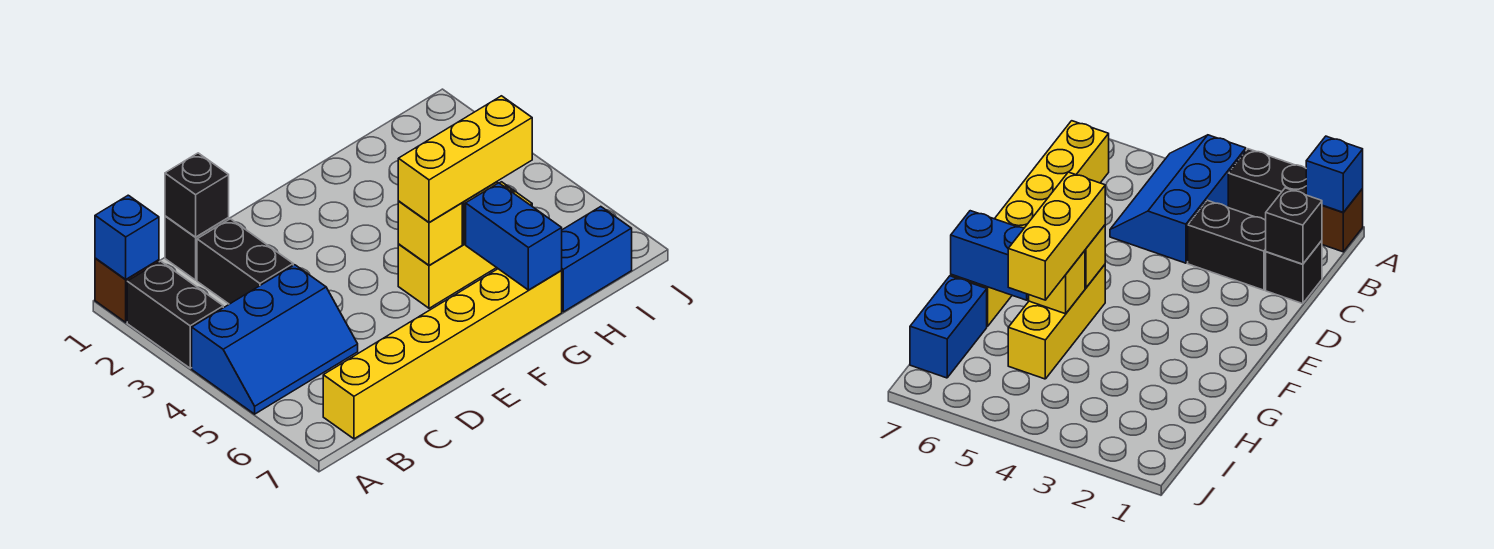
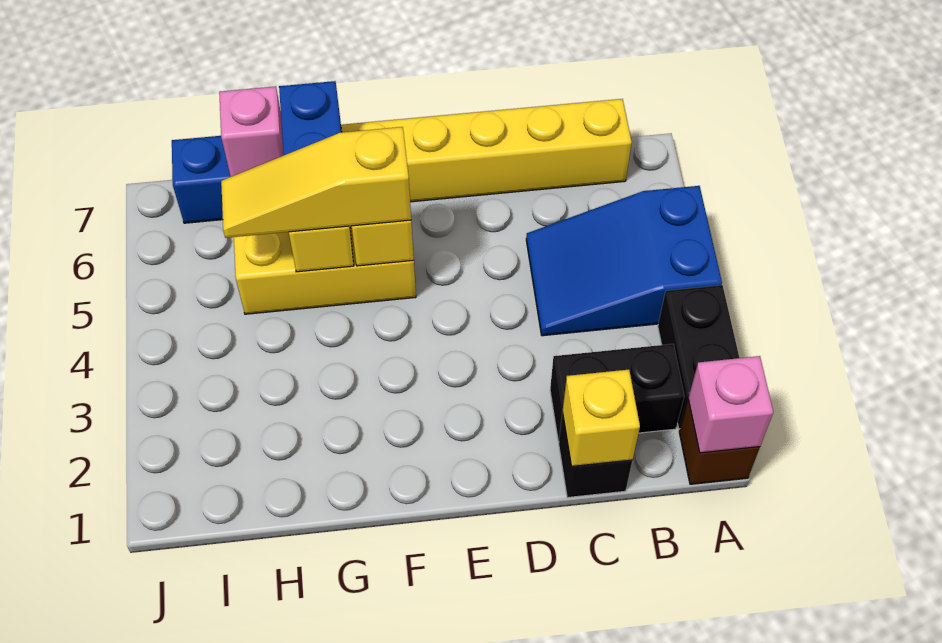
blue 1x1 brick [95,195,159,279] -> pink 1x1 brick [688,356,773,453]
blue 2x3 slope [192,265,358,414] -> blue 2x3 slope turned to [526,186,722,336]
black 1x1 brick [165,153,229,237] -> yellow 1x1 brick [563,370,640,466]
black 1x2 brick [197,219,293,304] -> black 1x2 brick turned to [550,344,684,441]
yellow 1x3 brick [398,96,532,223] -> yellow 1x3 slope [221,127,411,238]
none -> pink 1x1 brick [219,86,284,177]

